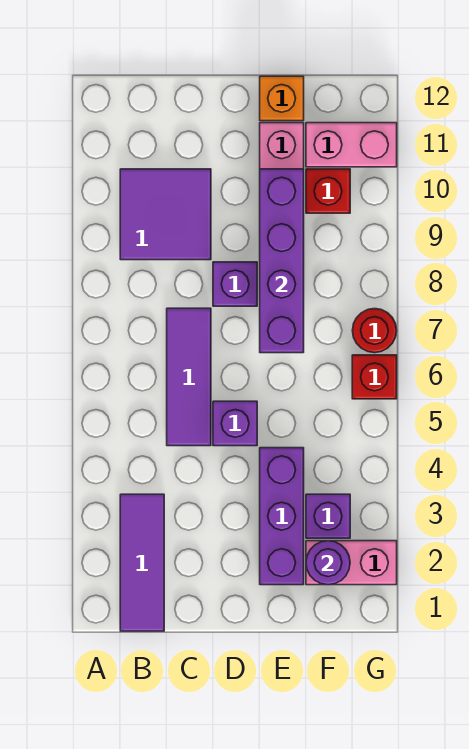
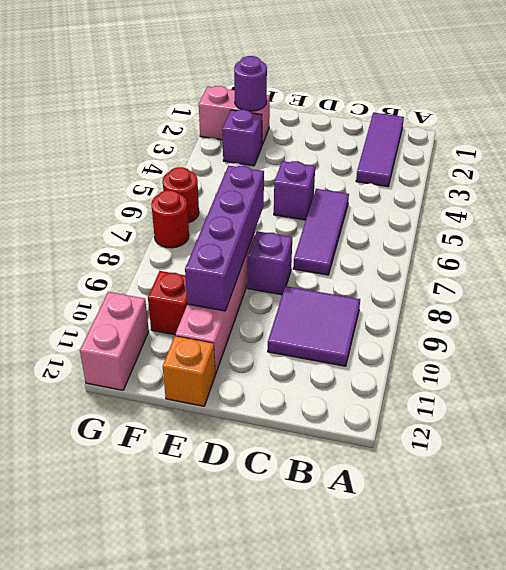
purple 1x3 brick [260,448,304,585] -> none
pink 1x2 brick [306,123,397,167] -> pink 1x2 brick turned to [80,292,149,390]
red 1x1 brick [352,355,397,399] -> red 1x1 round brick [163,167,199,223]

